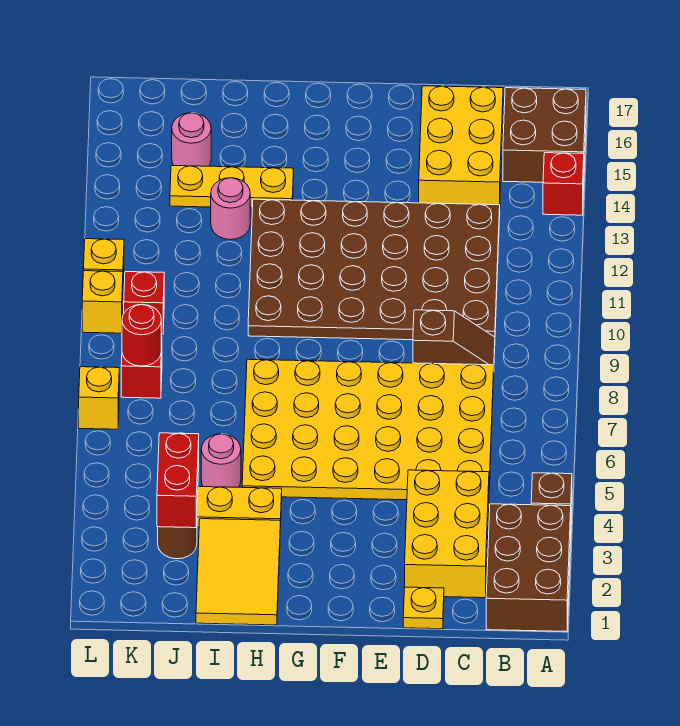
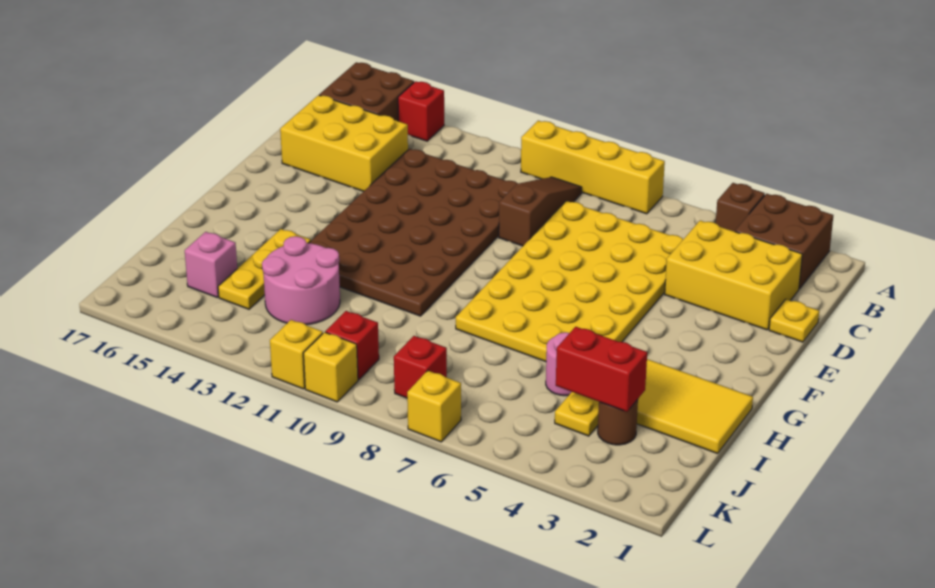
brown 2x3 brick [486,504,571,632] -> brown 2x2 brick [735,194,833,289]
none -> yellow 1x4 brick [521,121,665,214]
brown 1x2 slope [413,310,495,365] -> brown 1x3 slope [499,177,582,246]
pink 1x1 round brick [211,178,250,240] -> pink 2x2 round brick [262,236,340,325]
pink 1x1 round brick [172,113,211,166] -> pink 1x1 brick [185,232,237,297]
red 1x1 round brick [122,304,161,366] -> none

